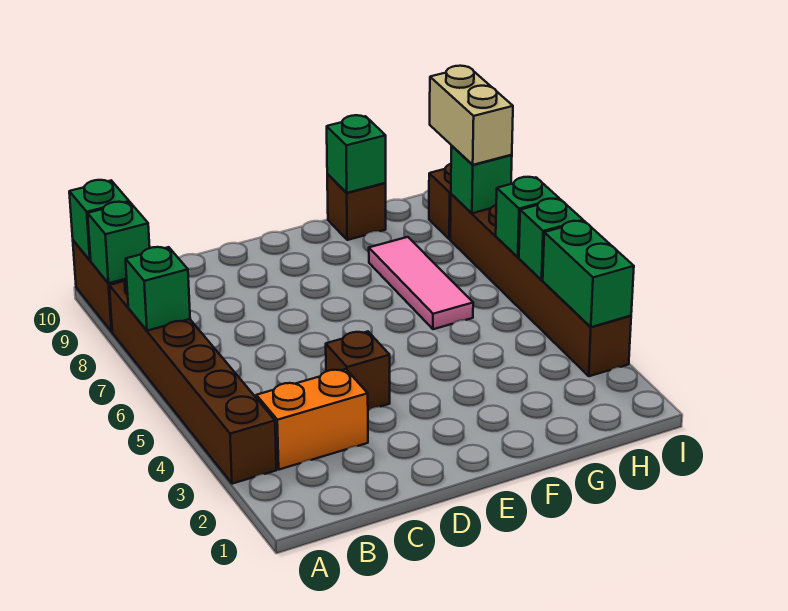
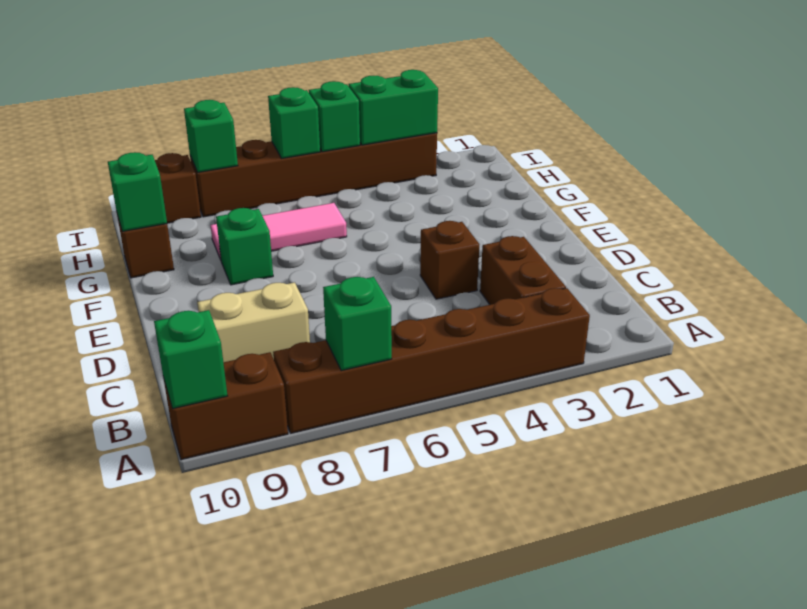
green 1x1 brick [88,202,150,283] -> green 1x1 brick moved to [216,208,273,285]
orange 1x2 brick [256,369,368,470] -> brown 1x2 brick [480,236,566,305]
tan 1x2 brick [430,66,513,165] -> tan 1x2 brick moved to [197,282,310,362]

